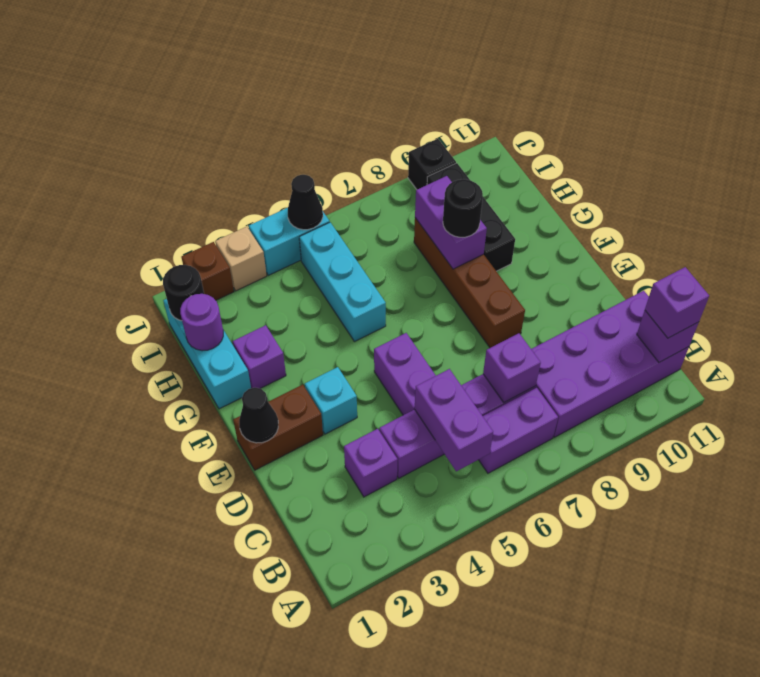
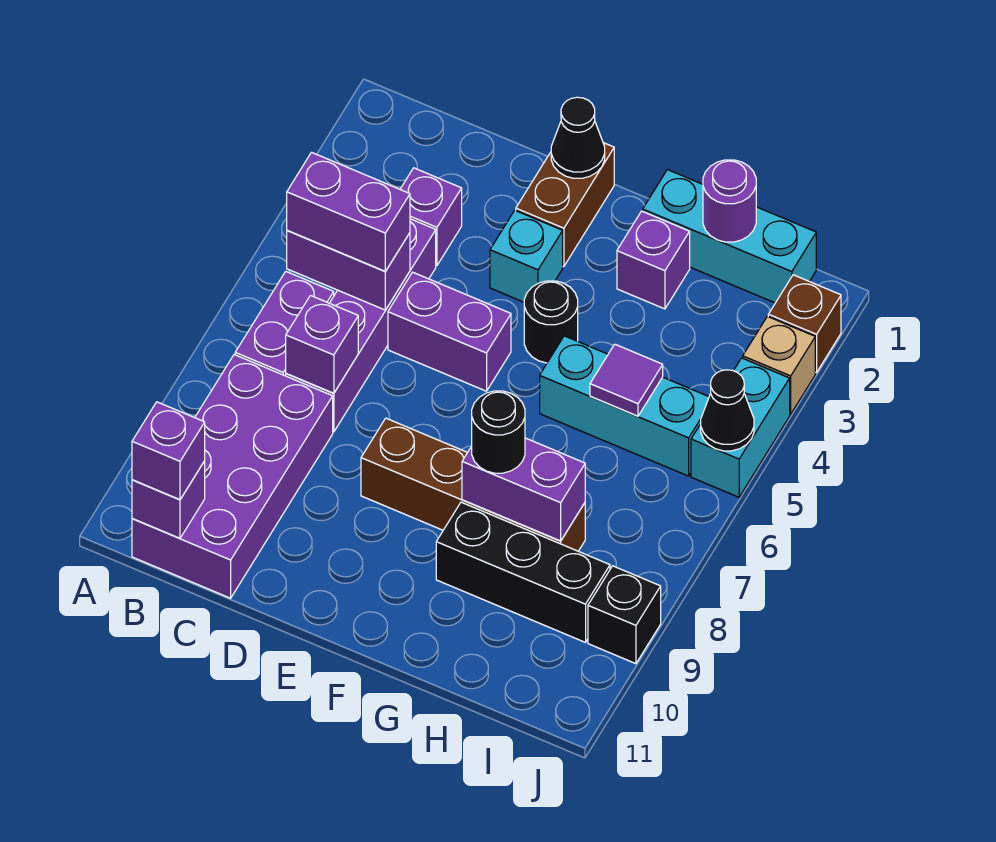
none -> purple 1x2 brick [287,152,410,271]
none -> purple 1x1 tile [590,344,663,416]
black 1x1 round brick [163,265,204,321] -> black 1x1 round brick moved to [524,281,578,363]

